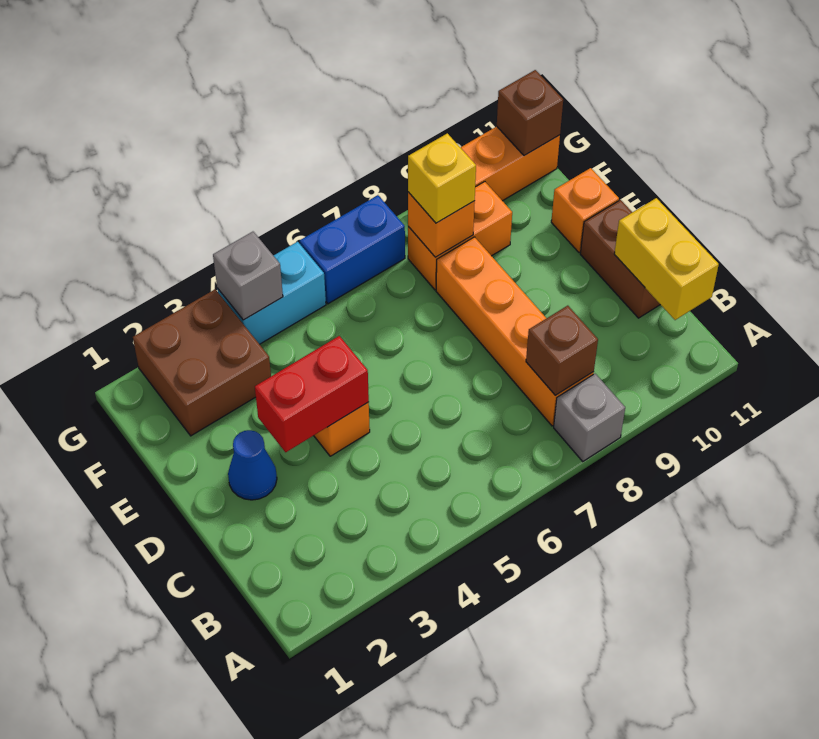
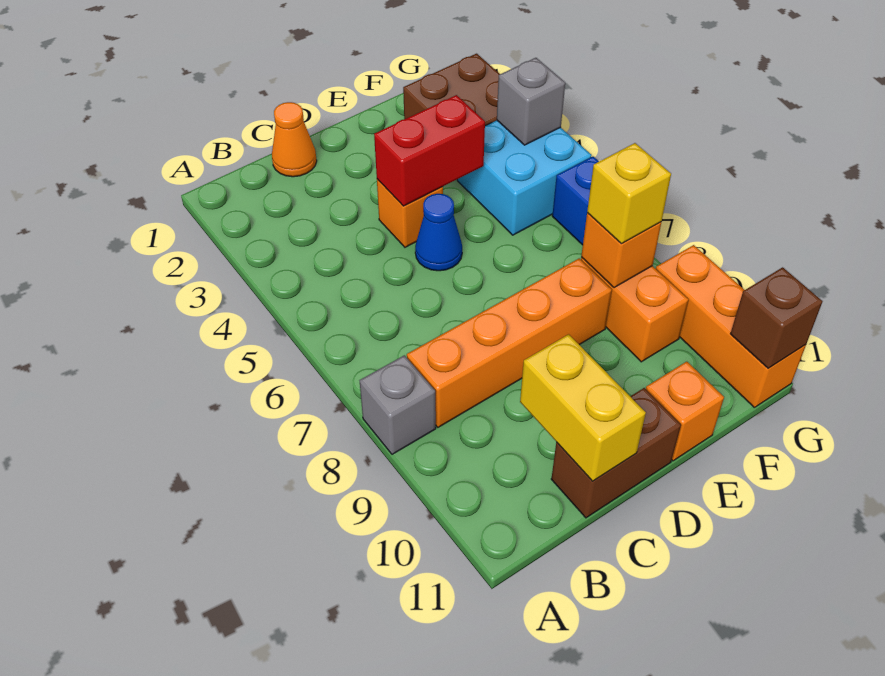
brown 1x1 brick [526,306,598,395] -> none
yellow 1x2 brick [614,198,719,320] -> yellow 1x2 brick turned to [520,334,646,481]
none -> orange 1x1 cone [272,102,317,177]
blue 1x1 cone [228,430,277,500] -> blue 1x1 cone moved to [415,194,462,271]
red 1x2 brick [255,336,369,452] -> red 1x2 brick turned to [374,95,485,206]
cyan 1x2 brick [217,242,326,344] -> cyan 2x2 brick [457,120,592,235]

